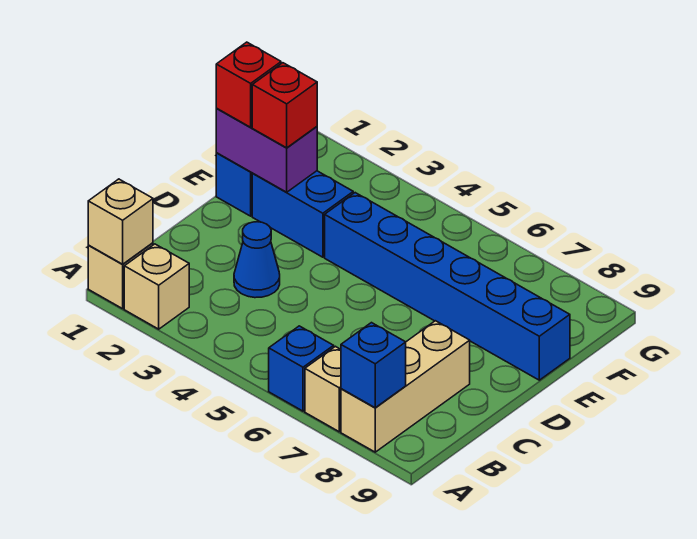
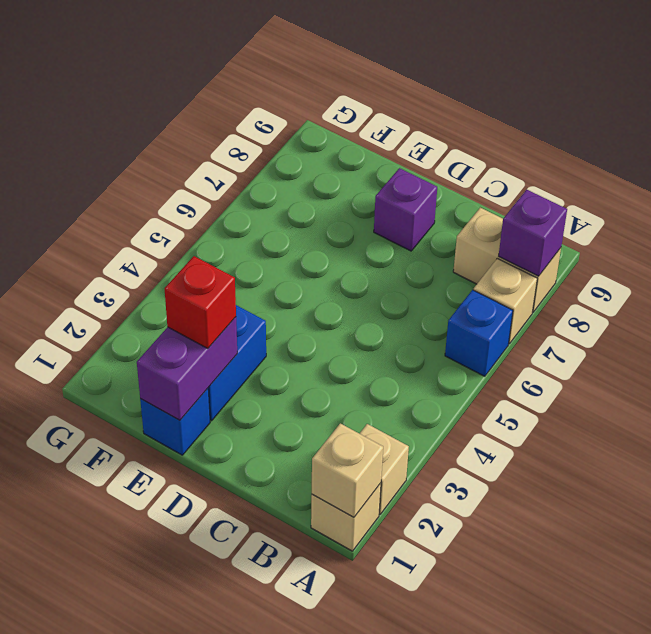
tan 1x3 brick [341,321,470,452] -> tan 1x2 brick [453,208,561,312]
blue 1x1 brick [341,323,406,408] -> purple 1x1 brick [499,190,567,276]
blue 1x1 cone [234,222,280,298] -> none
none -> purple 1x1 brick [374,168,437,251]
red 1x1 brick [216,42,281,127] -> none
blue 1x6 brick [325,193,570,380] -> none

